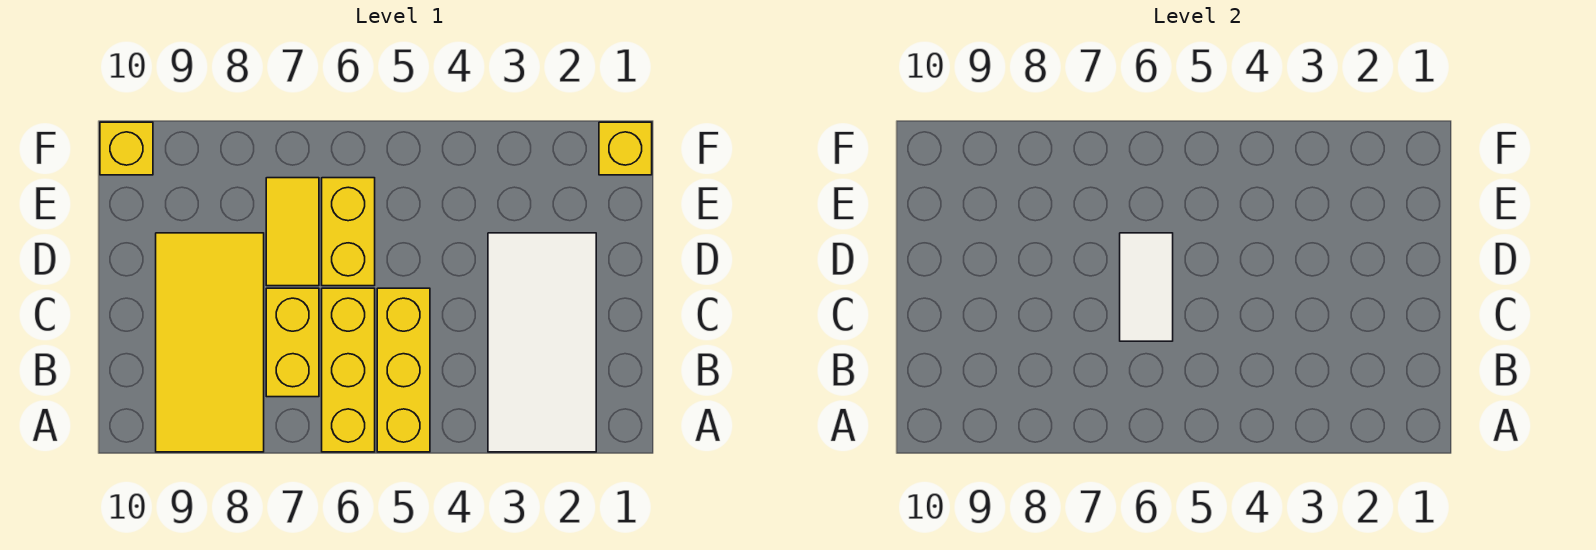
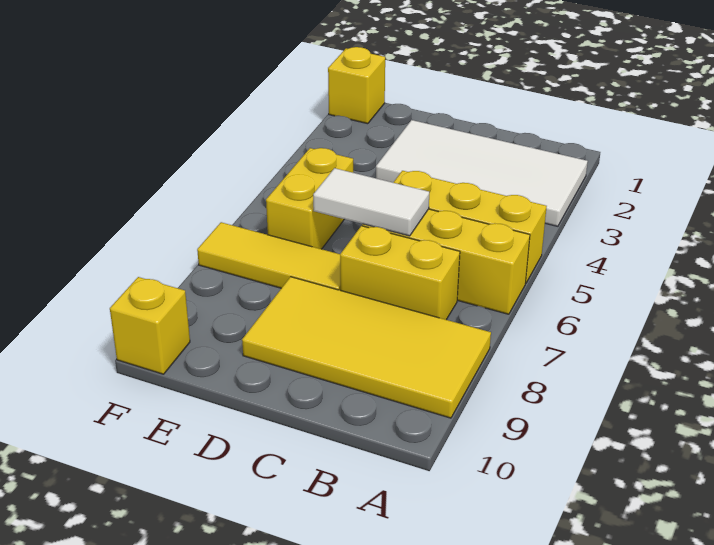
yellow 1x2 brick [322,178,375,286] -> yellow 1x2 brick turned to [266,148,353,249]
yellow 1x2 tile [266,178,319,286] -> yellow 1x3 tile [197,222,340,290]

